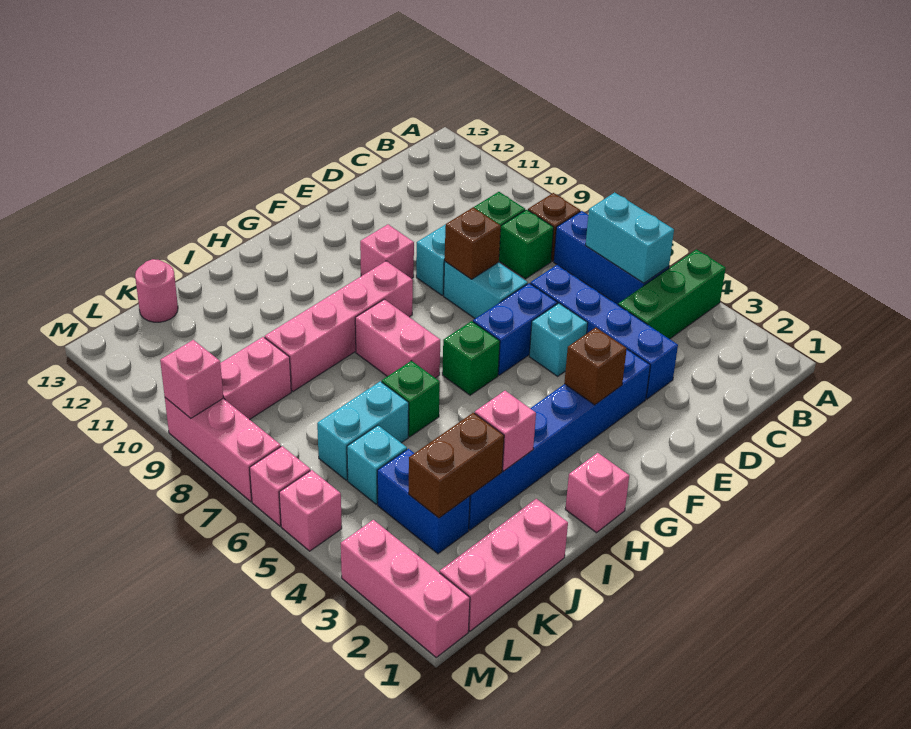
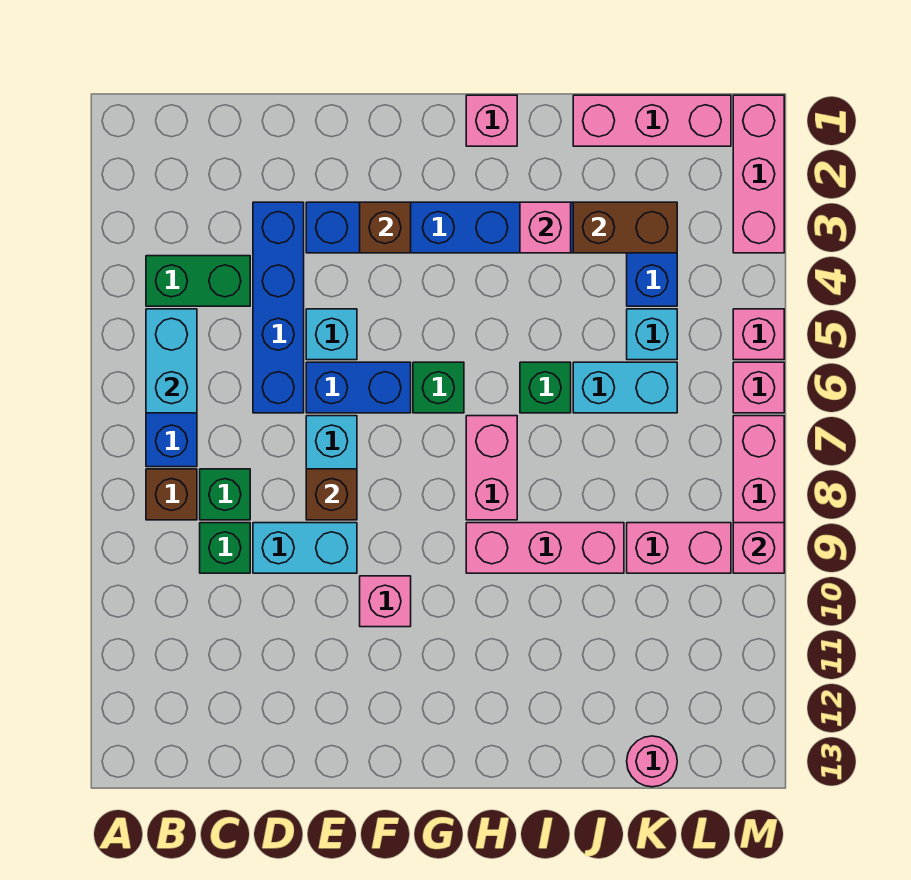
green 1x3 brick [618,249,726,339] -> green 1x2 brick [146,256,250,306]
pink 1x4 brick [264,261,413,391] -> pink 1x3 brick [466,523,624,573]

